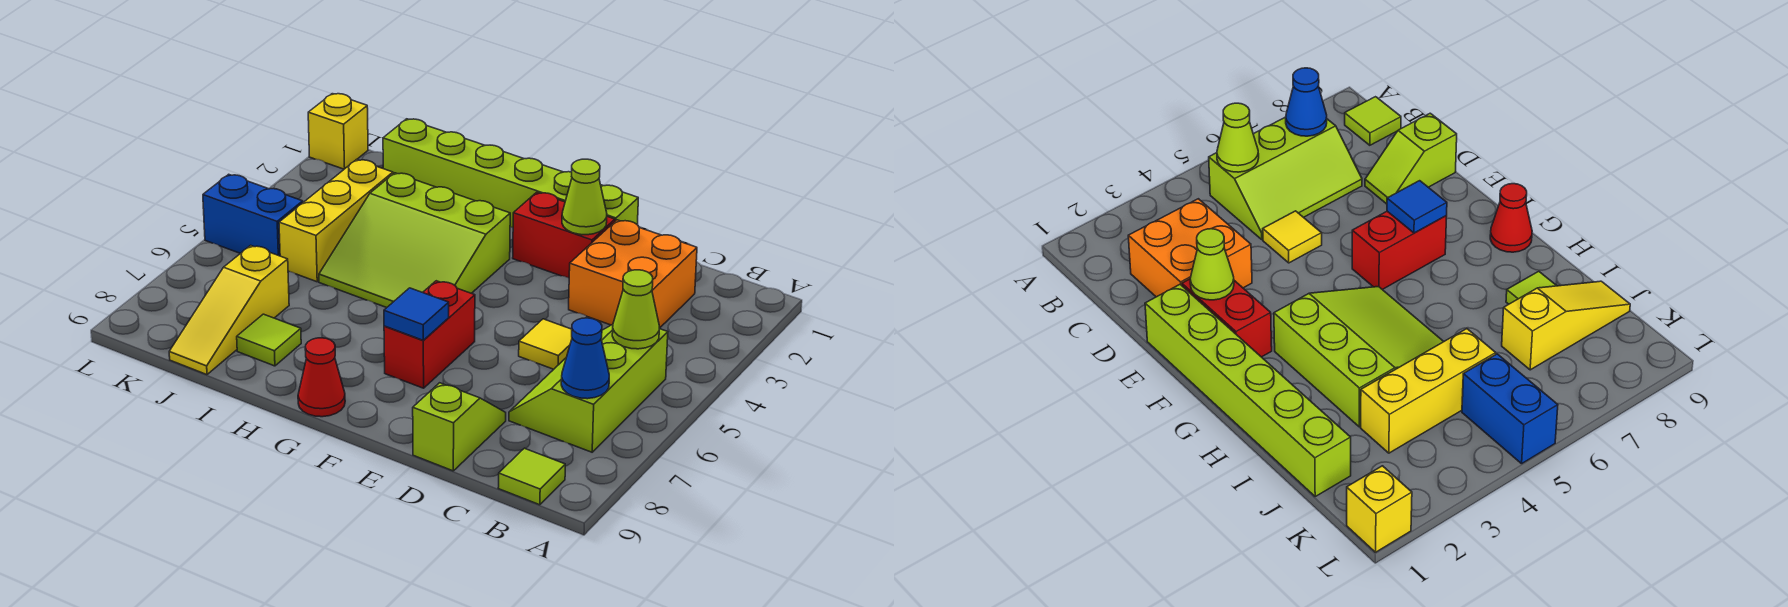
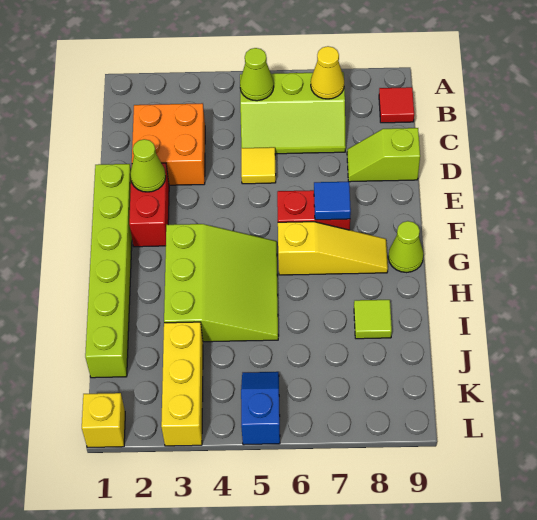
blue 1x1 cone [561,318,609,399] -> yellow 1x1 cone [311,46,344,99]
lime 1x1 tile [498,448,565,505] -> red 1x1 tile [379,87,414,123]
red 1x1 cone [298,338,345,417] -> lime 1x1 cone [388,221,424,273]
yellow 1x3 brick [279,160,393,282] -> yellow 1x3 brick turned to [161,322,203,446]
yellow 1x3 slope [169,245,289,375] -> yellow 1x3 slope moved to [278,222,388,275]
blue 1x2 brick [203,174,303,256] -> blue 1x2 slope [241,372,280,445]

